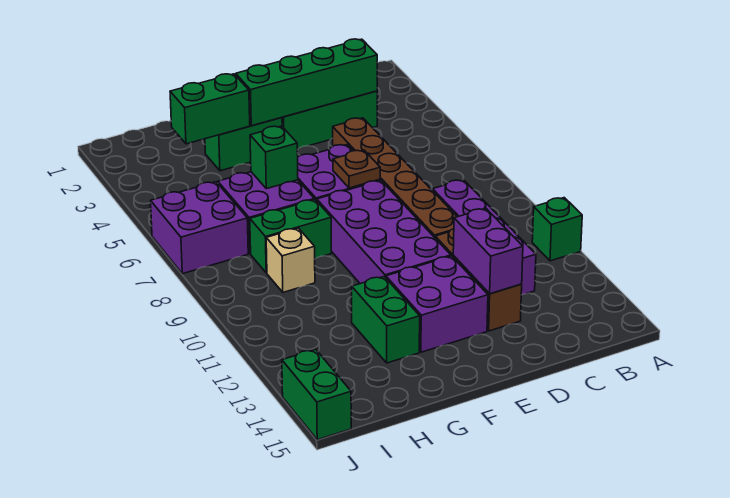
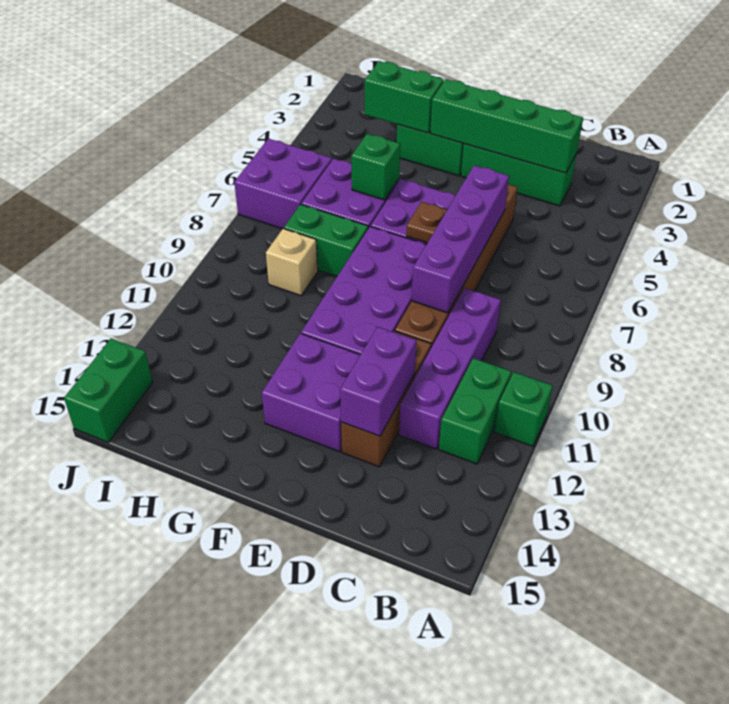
none -> purple 1x4 brick [412,165,509,313]
green 1x2 brick [352,277,420,363] -> green 1x2 brick moved to [439,358,511,464]

